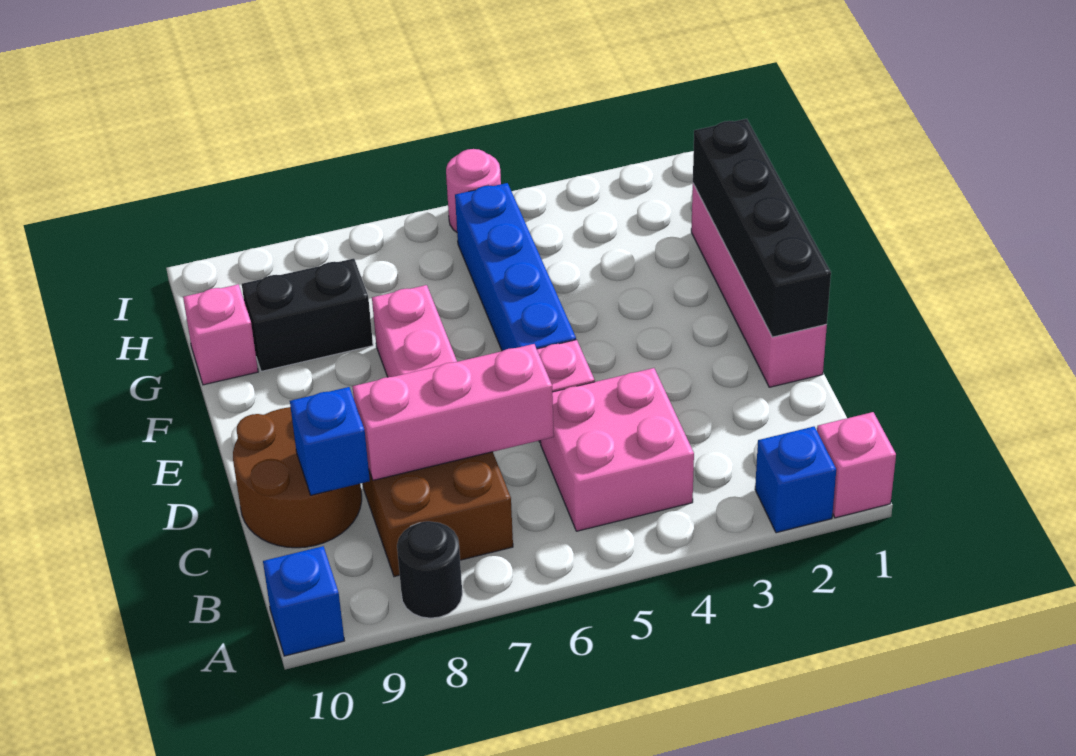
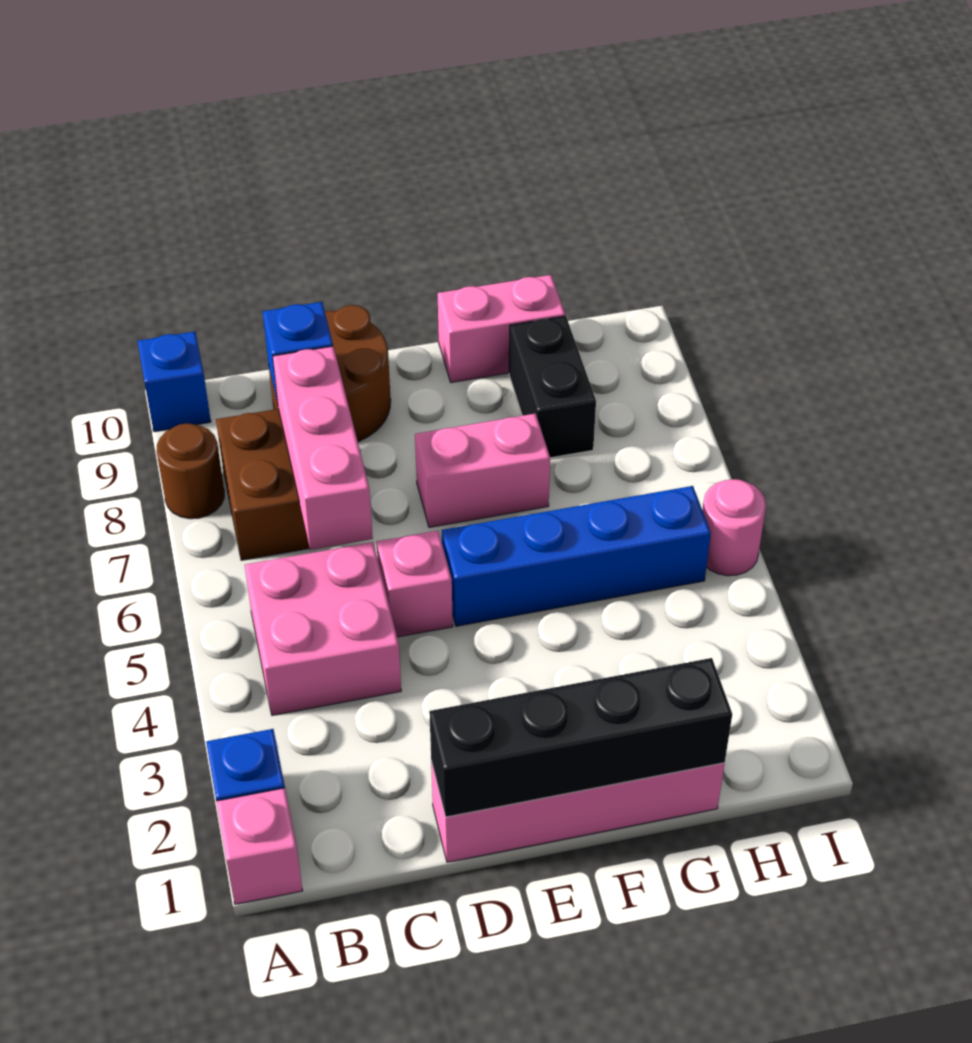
black 1x1 round brick [397,521,462,618] -> brown 1x1 round brick [156,423,224,519]
pink 1x1 brick [183,284,258,385] -> pink 1x2 brick [438,275,565,383]

